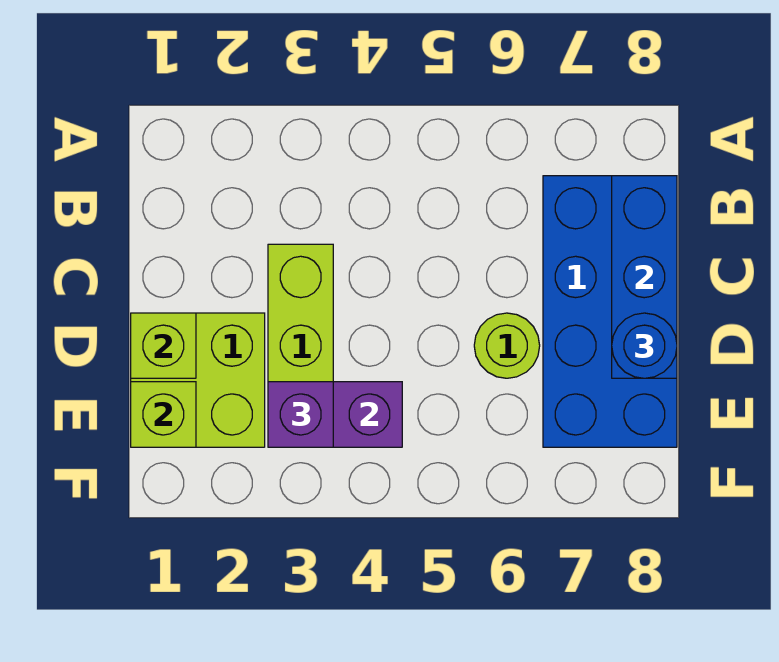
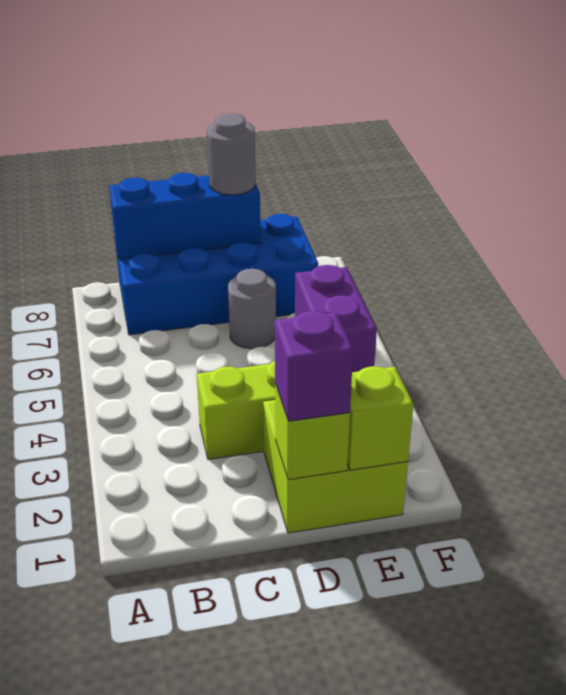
lime 1x1 round brick [474,313,540,378] -> grey 1x1 round brick [228,269,276,349]
blue 1x1 round brick [612,313,677,378] -> grey 1x1 round brick [207,114,256,195]
purple 1x1 brick [268,382,333,447] -> purple 1x1 brick moved to [275,311,353,421]

